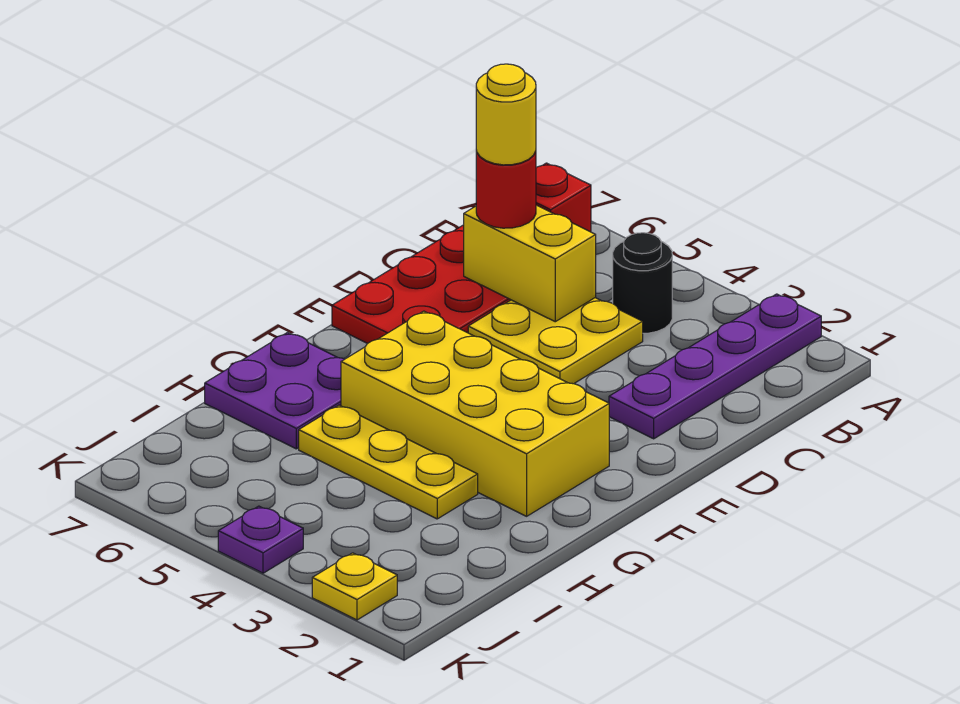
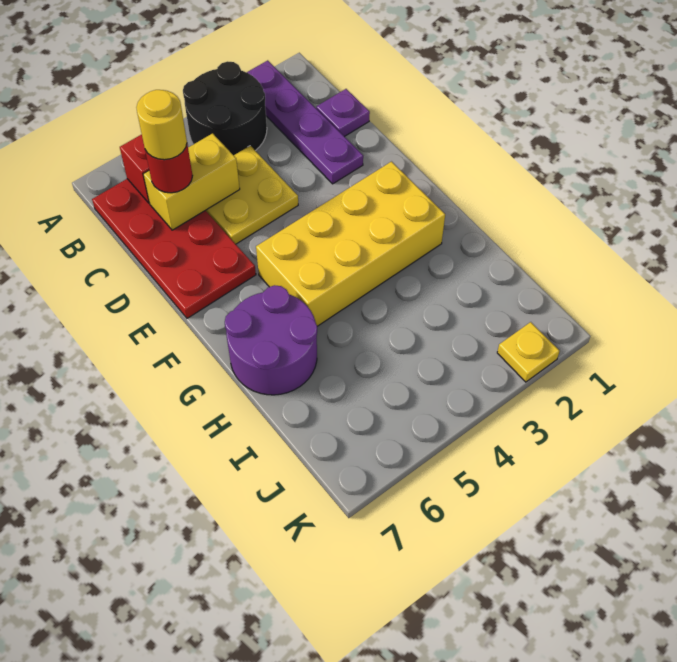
black 1x1 round brick [613,233,672,333] -> black 2x2 round brick [183,61,267,155]
purple 2x2 plate [205,333,344,449] -> purple 2x2 round brick [225,285,317,395]
yellow 1x3 plate [299,405,478,519] -> none
purple 1x1 plate [218,506,303,573] -> purple 1x1 plate moved to [316,89,370,137]

